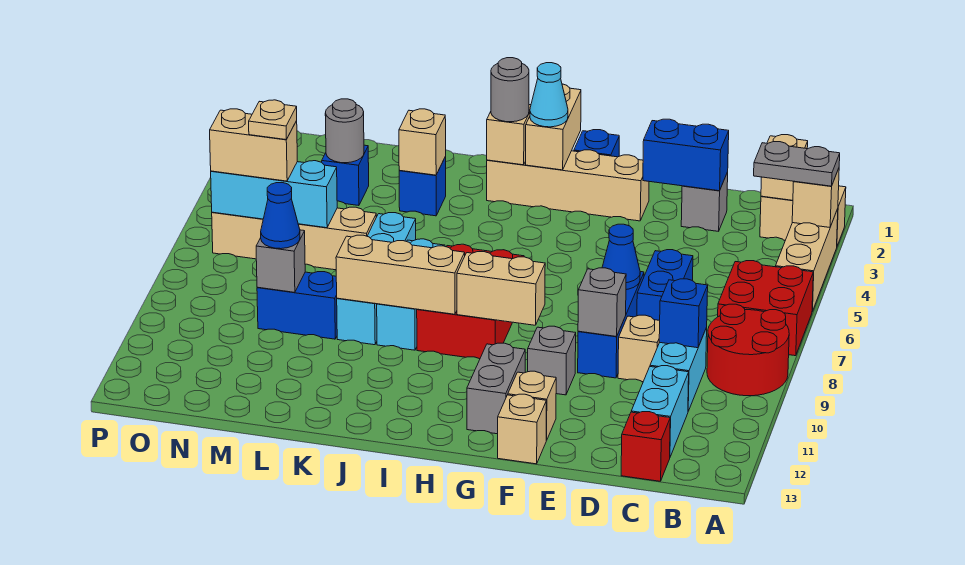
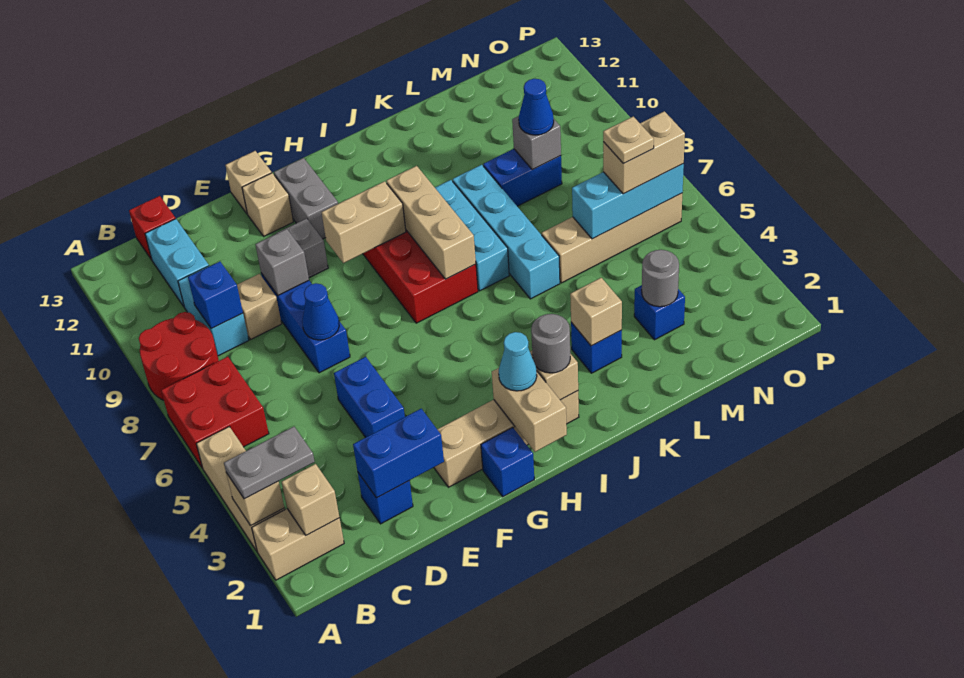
grey 1x1 brick [681,172,728,231] -> blue 1x1 brick [358,473,413,524]
blue 1x2 brick [637,250,693,320] -> blue 1x2 brick moved to [334,357,405,437]
tan 1x3 brick [336,235,465,314] -> tan 1x3 brick turned to [386,166,476,279]

